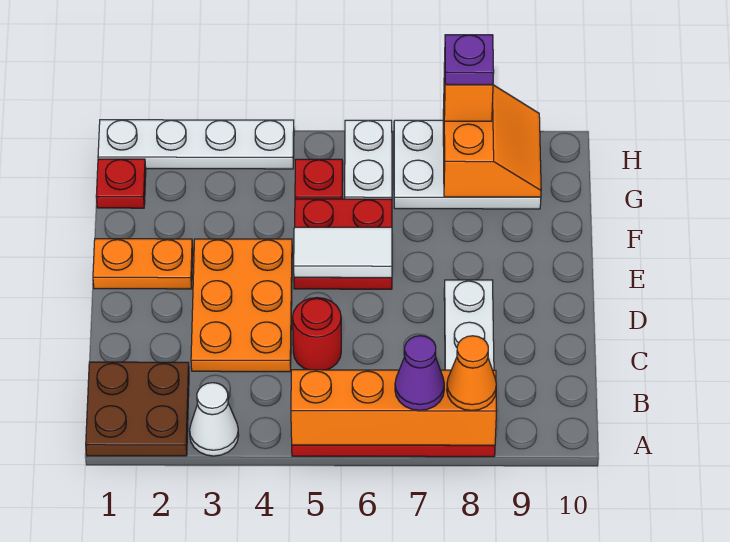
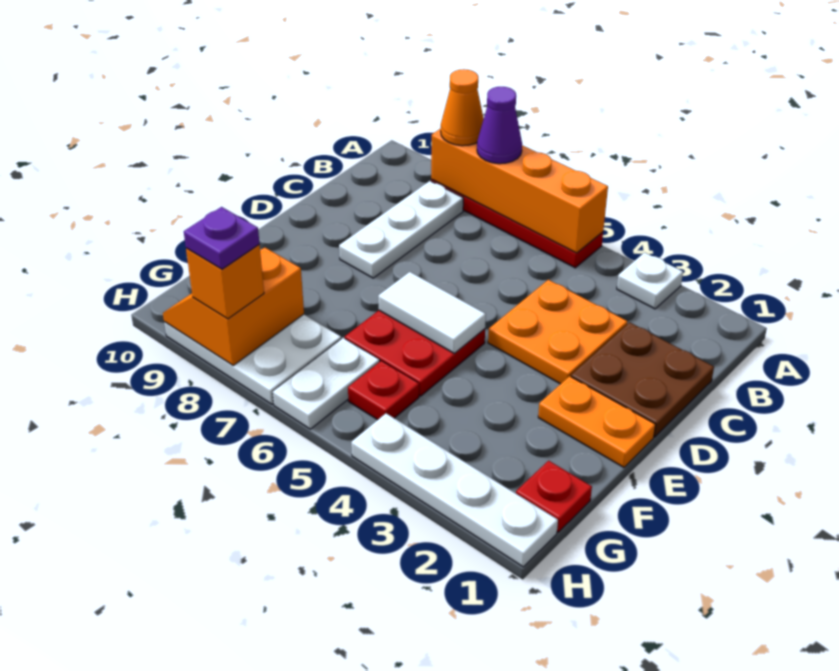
brown 2x2 plate [86,362,189,456] -> brown 2x2 plate moved to [571,322,714,437]
white 1x1 cone [190,383,239,456] -> white 1x1 plate [617,252,683,309]
orange 2x3 plate [191,239,292,372] -> orange 2x2 plate [488,280,627,384]
red 1x1 round brick [293,298,341,370] -> none

